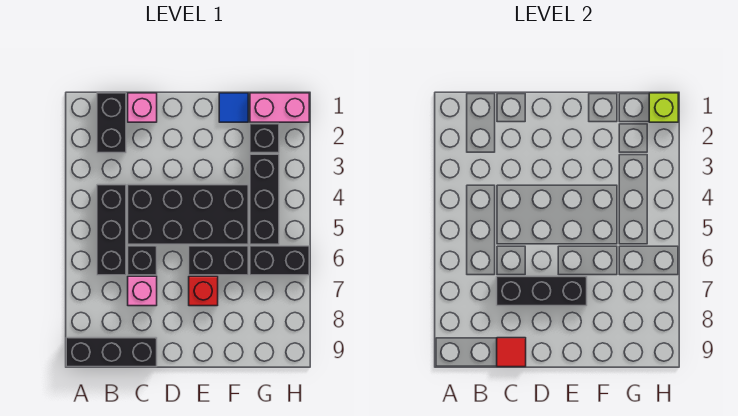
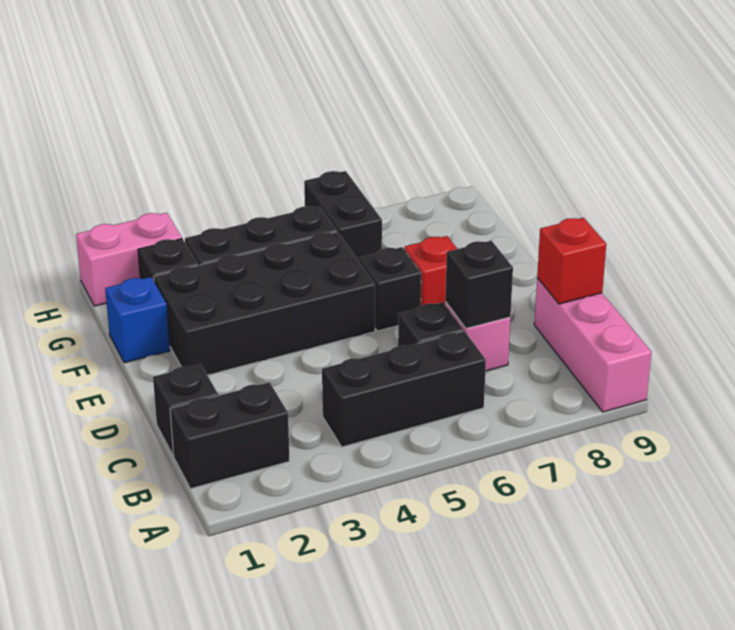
black 1x3 brick [66,338,157,367] -> pink 1x3 brick [534,278,651,412]
pink 1x1 brick [128,93,157,122] -> black 1x1 brick [153,364,218,455]
black 2x4 brick [128,185,248,244] -> black 2x4 brick turned to [154,232,375,375]
black 1x3 brick [497,276,587,306] -> black 1x1 brick [445,241,513,328]
red 1x1 tile [497,338,526,367] -> red 1x1 brick [537,218,606,304]
black 1x2 brick [189,246,248,275] -> black 1x1 brick [359,247,421,331]
blue 1x1 tile [219,93,248,122] -> blue 1x1 brick [105,277,170,363]
pink 1x2 brick [250,93,309,122] -> pink 1x2 brick turned to [76,213,182,306]
lime 1x1 brick [649,93,678,122] -> none

